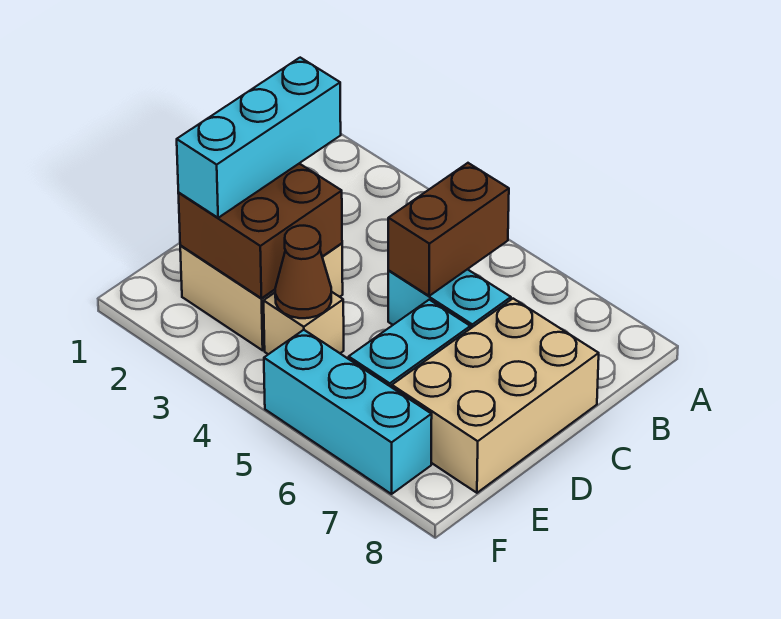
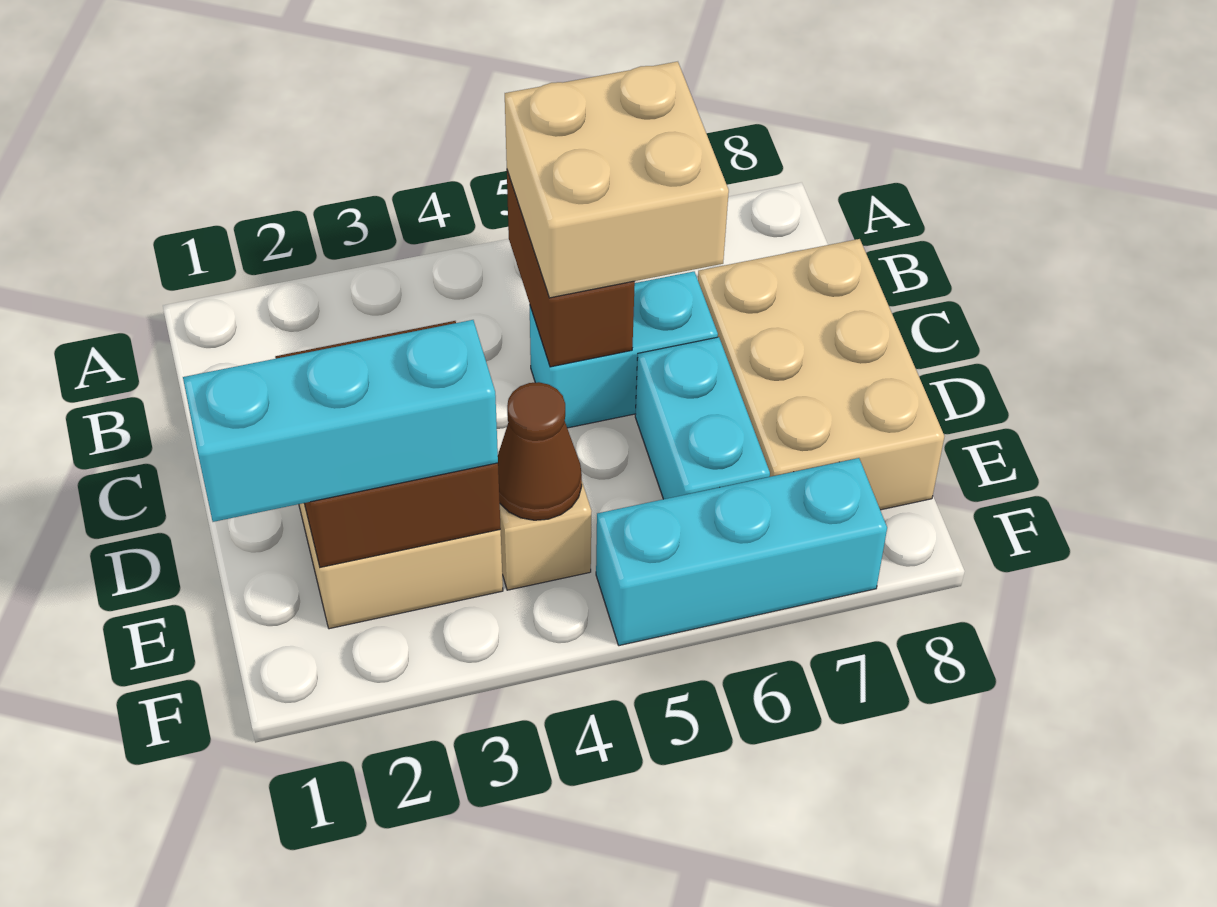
none -> tan 2x2 brick [505,62,729,298]
cyan 1x3 brick [177,58,341,218] -> cyan 1x3 brick turned to [183,320,498,522]

